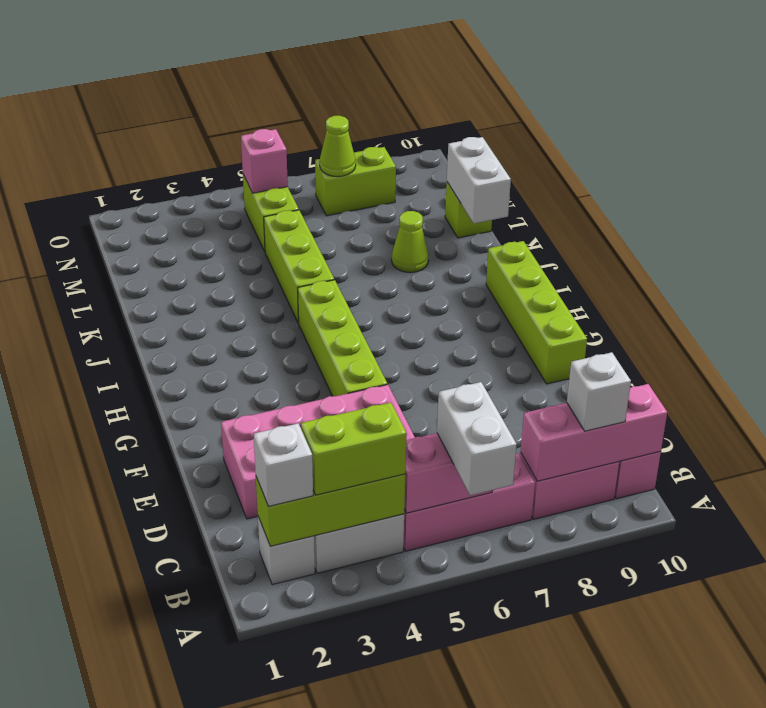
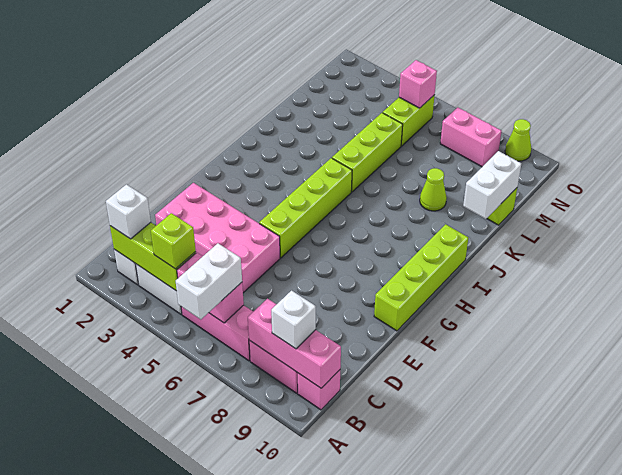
lime 1x2 brick [301,402,407,495] -> lime 1x1 brick [151,213,196,269]
lime 1x2 brick [315,147,396,216] -> pink 1x2 brick [440,107,502,167]
lime 1x1 cone [320,116,356,177] -> lime 1x1 cone moved to [505,119,531,161]

